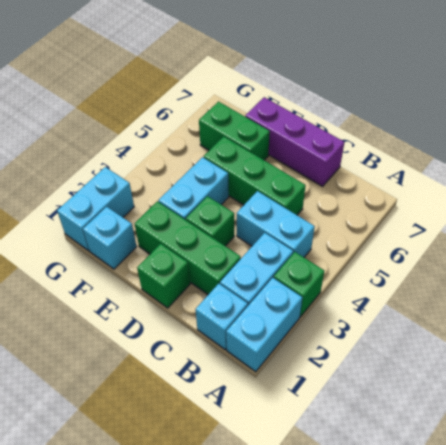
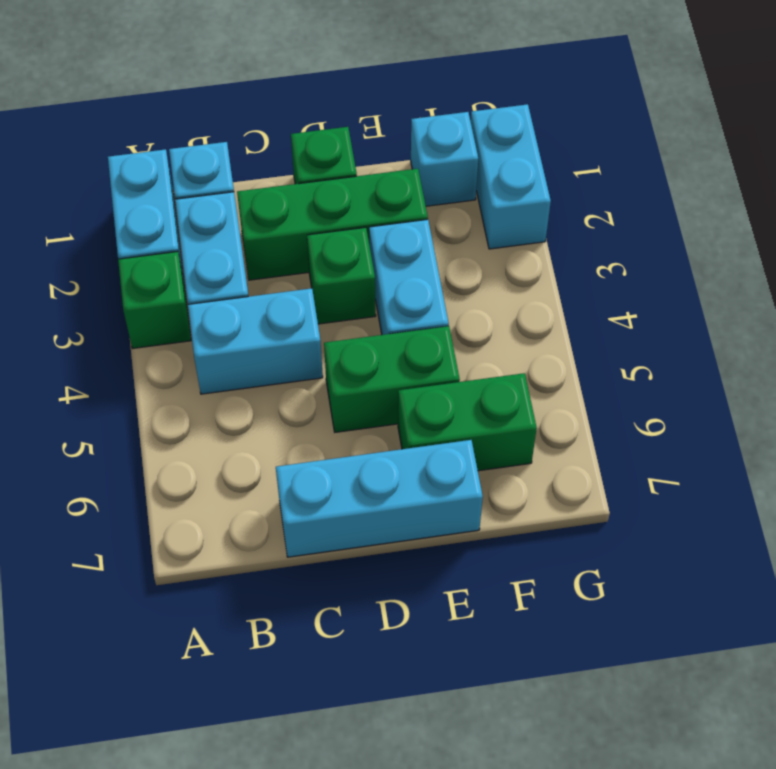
green 1x3 brick [204,137,306,215] -> green 1x2 brick [324,326,460,432]
purple 1x3 brick [245,97,344,186] -> cyan 1x3 brick [276,440,483,557]

